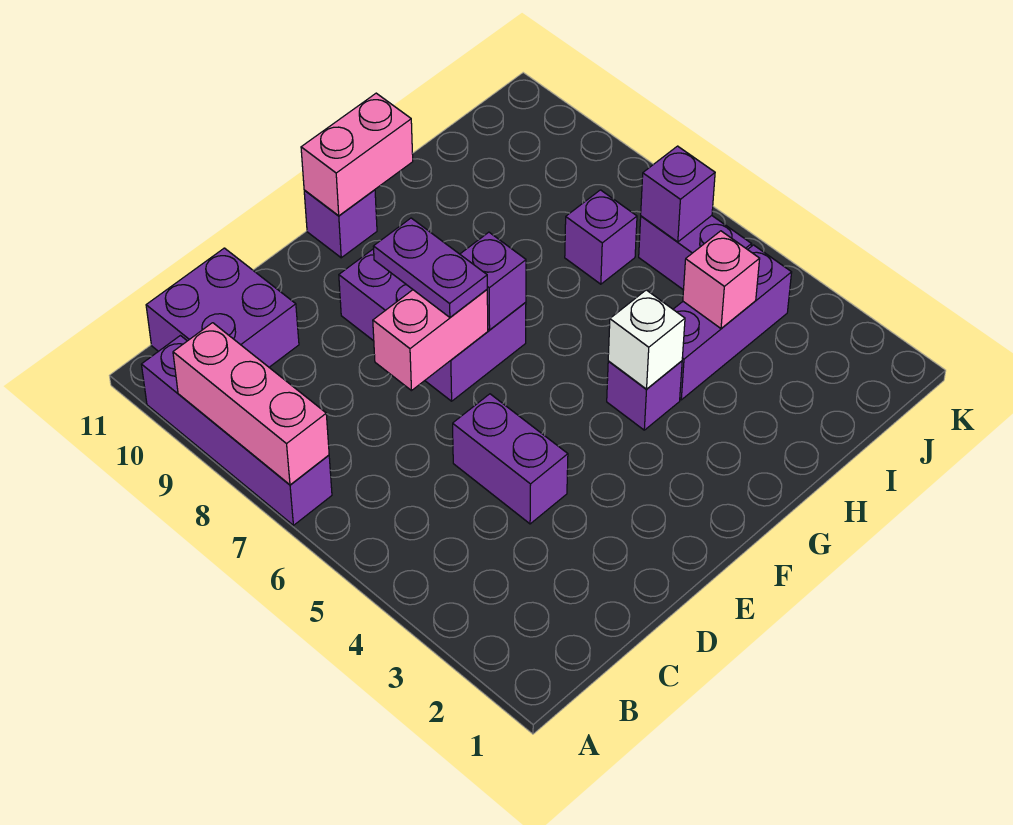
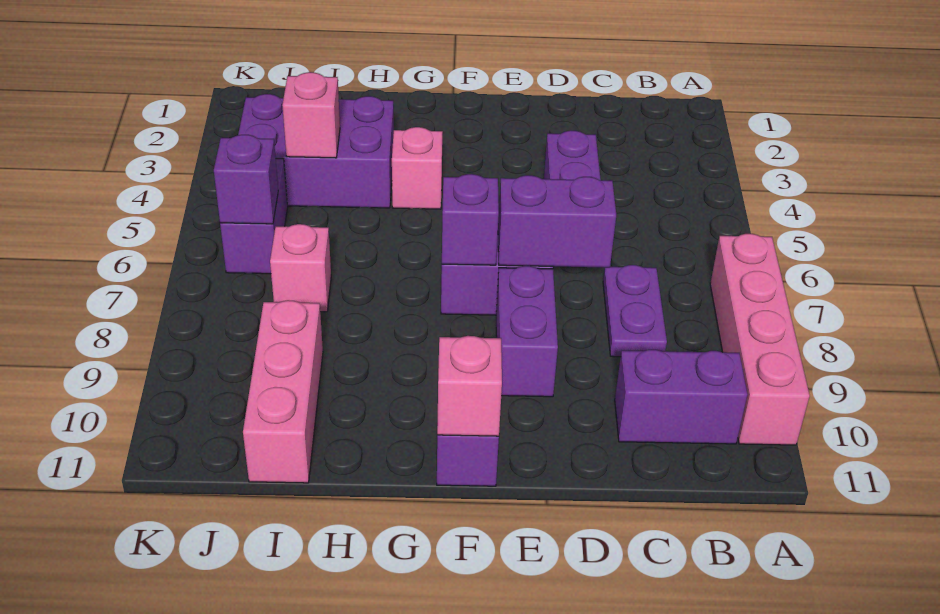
purple 1x4 brick [141,336,332,525] -> pink 1x4 brick [710,234,810,445]
pink 1x3 brick [173,323,329,485] -> pink 1x3 brick moved to [243,300,323,483]
purple 2x2 brick [146,248,299,367] -> purple 1x2 brick [615,350,748,444]
pink 1x2 brick [373,290,488,391] -> purple 1x2 brick [498,175,616,268]
purple 1x2 plate [373,218,487,317] -> purple 1x2 plate moved to [603,265,667,357]
pink 1x2 brick [301,93,413,216] -> pink 1x1 brick [437,336,502,436]
purple 1x1 brick [607,361,682,430] -> pink 1x1 brick [392,127,443,209]
white 1x1 brick [608,290,685,389] -> none
purple 1x3 brick [673,245,792,400] -> purple 2x3 brick [238,94,394,208]
purple 1x1 brick [565,190,637,284] -> pink 1x1 brick [270,224,331,312]

